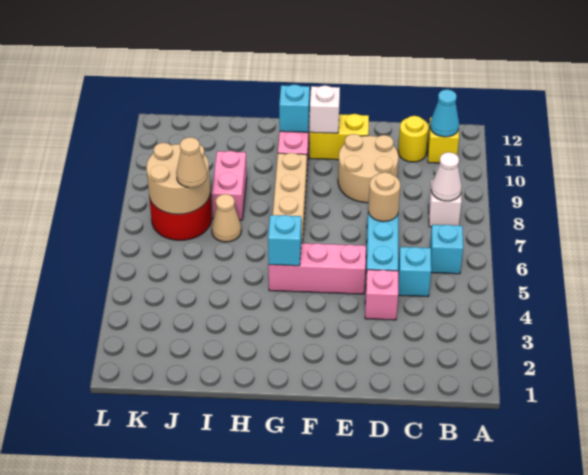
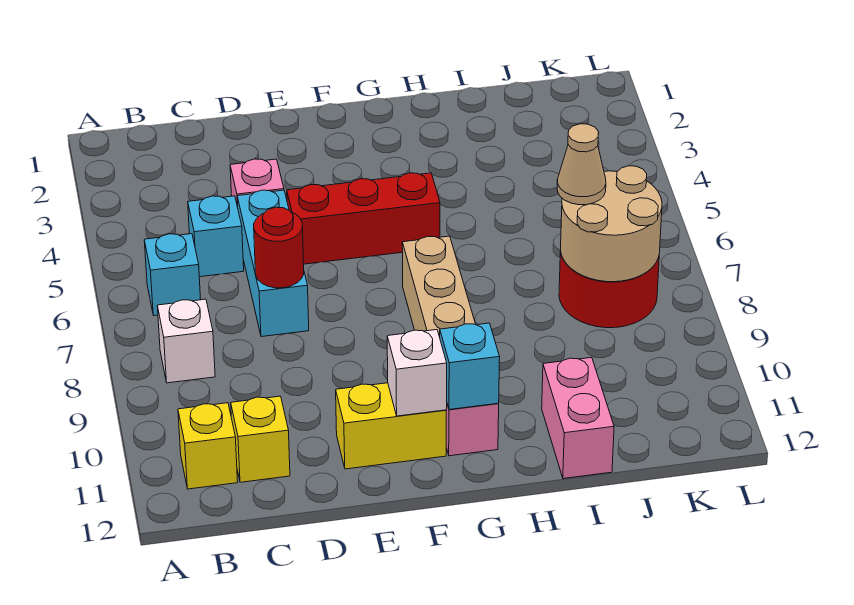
white 1x1 cone [431,152,462,201] -> none
cyan 1x1 cone [430,89,459,137] -> none
yellow 1x1 round brick [398,116,429,162] -> yellow 1x1 brick [231,396,290,482]
tan 1x1 round brick [368,172,400,222] -> red 1x1 round brick [254,207,304,288]
tan 2x2 round brick [338,134,399,203] -> none
pink 1x3 brick [269,243,366,294] -> red 1x3 brick [287,173,440,264]
cyan 1x1 brick [268,215,301,266] -> none
tan 1x1 cone [212,194,241,242] -> none
pink 1x2 brick [212,151,247,220] -> pink 1x2 brick moved to [542,357,614,479]

